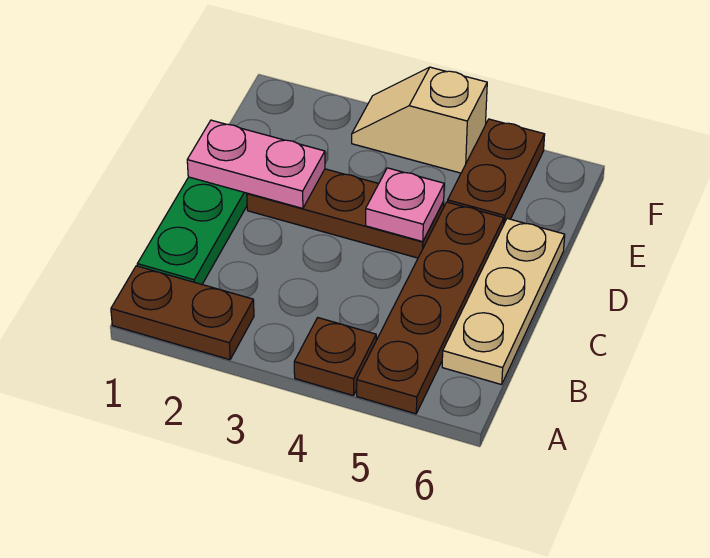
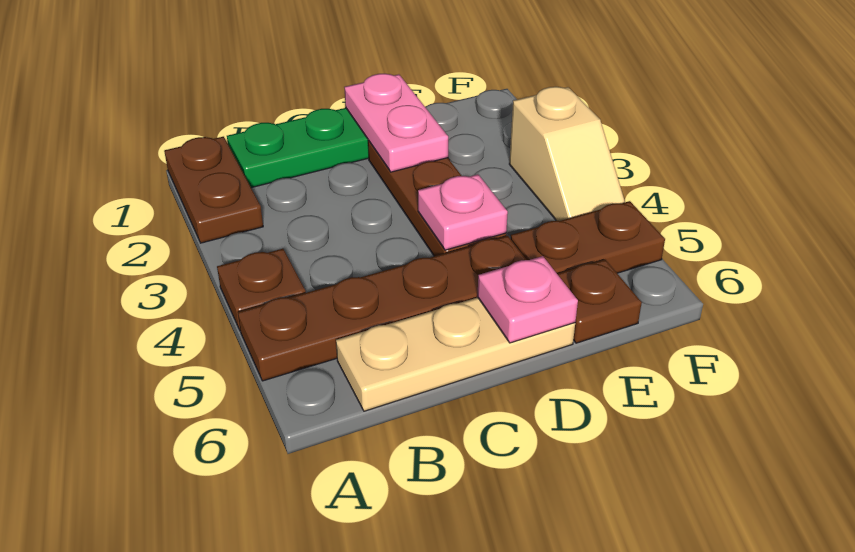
none -> pink 1x1 plate [477,256,578,343]
none -> brown 1x1 plate [558,260,642,343]
tan 1x2 slope [352,67,487,173] -> tan 1x2 slope turned to [509,87,625,221]

